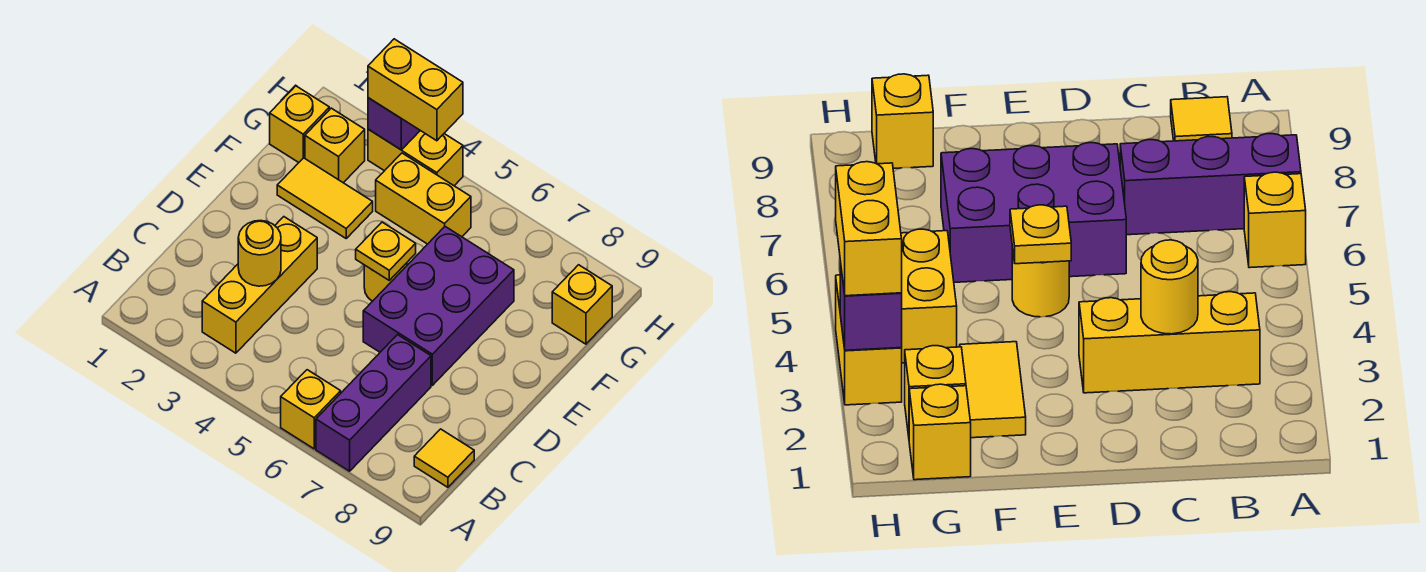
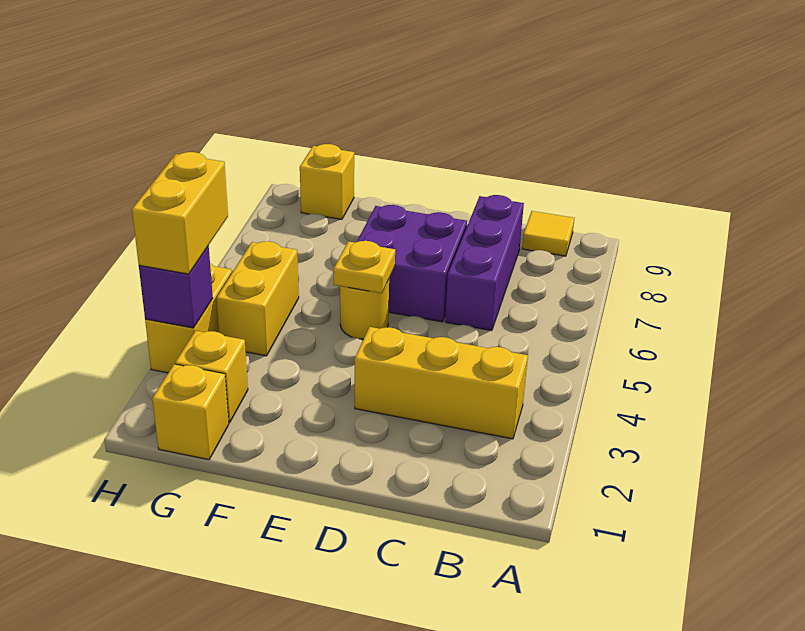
yellow 1x1 brick [281,370,341,449] -> none
purple 1x3 brick [316,335,431,471] -> purple 1x3 brick turned to [445,195,524,331]
yellow 1x1 round brick [238,221,281,286] -> none
purple 2x3 brick [363,227,514,385] -> purple 2x2 brick [357,205,467,322]
yellow 1x2 tile [277,158,373,238] -> none

